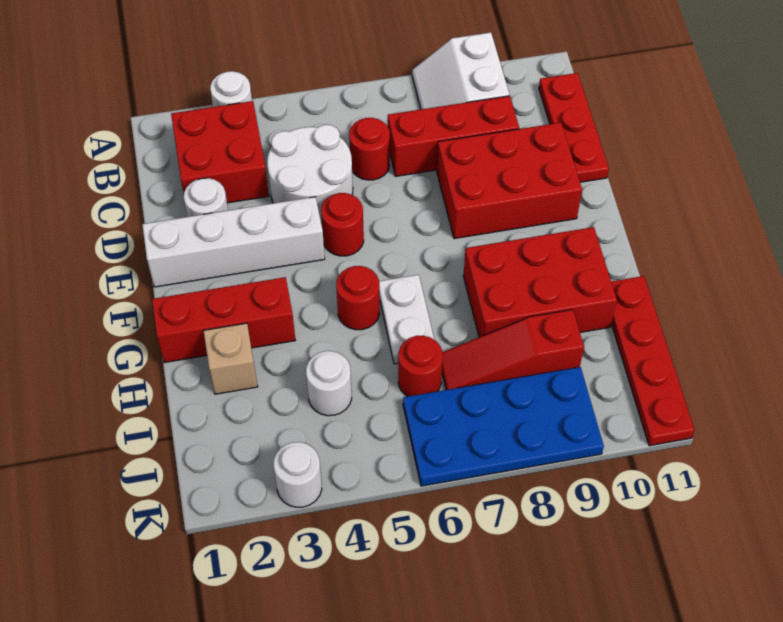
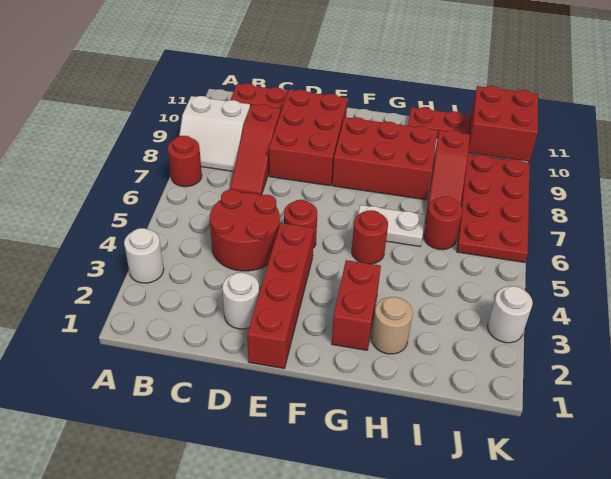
red 2x2 brick [171,101,269,203] -> red 2x2 brick moved to [468,86,538,161]
white 2x2 round brick [267,125,353,223] -> red 2x2 round brick [210,189,280,271]
red 1x1 round brick [349,118,390,180] -> red 1x1 round brick moved to [168,136,202,187]
red 1x3 brick [388,96,519,176] -> red 1x3 slope [230,104,281,195]
white 1x4 brick [142,197,325,287] -> red 1x4 brick [247,223,314,369]
red 1x3 brick [152,277,295,363] -> red 1x2 brick [332,260,381,350]
red 2x3 brick [463,227,617,337] -> red 2x3 brick turned to [332,117,438,200]
tan 1x1 brick [204,323,258,394] -> tan 1x1 round brick [372,297,413,354]
white 1x1 round brick [306,351,352,416] -> none
blue 2x4 plate [403,367,604,486] -> red 2x4 plate [457,154,530,263]

